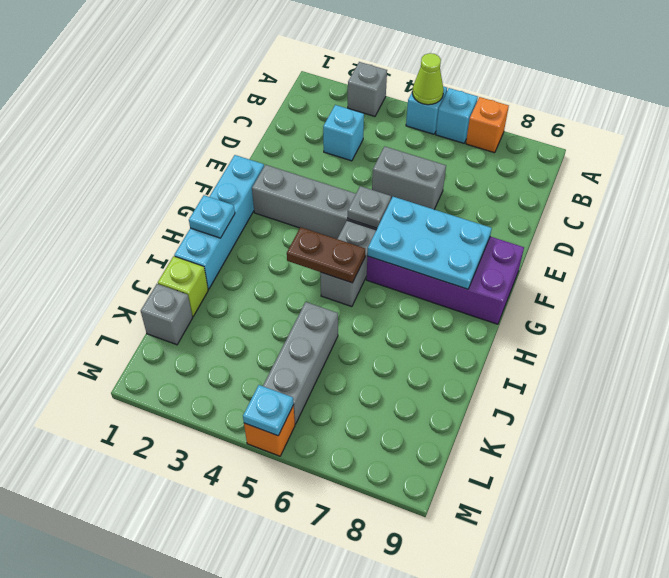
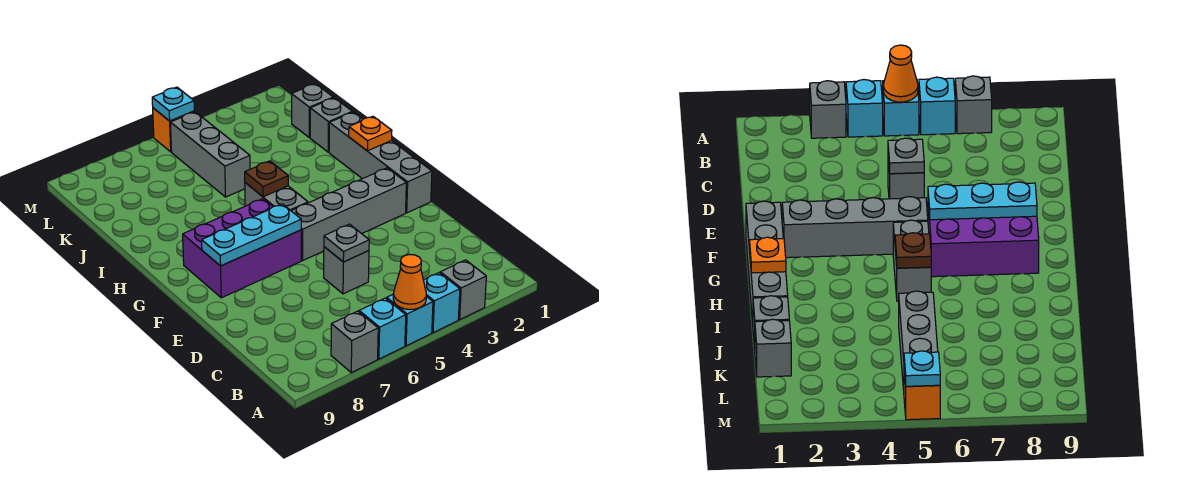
lime 1x1 cone [412,53,444,105] -> orange 1x1 cone [393,254,426,310]
orange 1x1 brick [466,97,509,153] -> grey 1x1 brick [331,311,378,373]
cyan 1x1 brick [323,105,364,161] -> cyan 1x1 brick moved to [423,273,460,333]
grey 1x2 brick [372,146,446,209] -> grey 1x1 brick [324,247,369,294]
cyan 1x4 brick [174,155,264,289] -> grey 1x4 brick [329,112,432,213]
grey 1x1 plate [348,186,391,228] -> grey 1x1 plate moved to [324,224,369,262]
purple 2x4 brick [366,237,524,324] -> purple 2x3 brick [183,199,301,298]
cyan 2x3 plate [367,197,492,289] -> cyan 1x3 plate [202,204,301,266]
cyan 1x1 plate [189,195,235,238] -> orange 1x1 plate [349,116,392,151]
brown 1x2 plate [287,227,365,283] -> brown 1x1 plate [245,161,288,197]
lime 1x1 brick [158,256,208,316] -> grey 1x1 brick [310,98,352,152]

